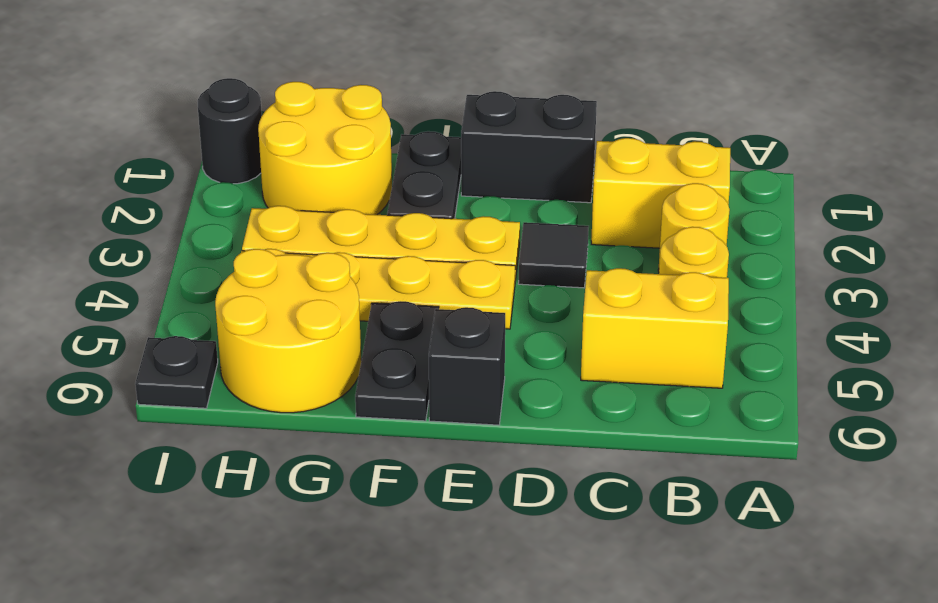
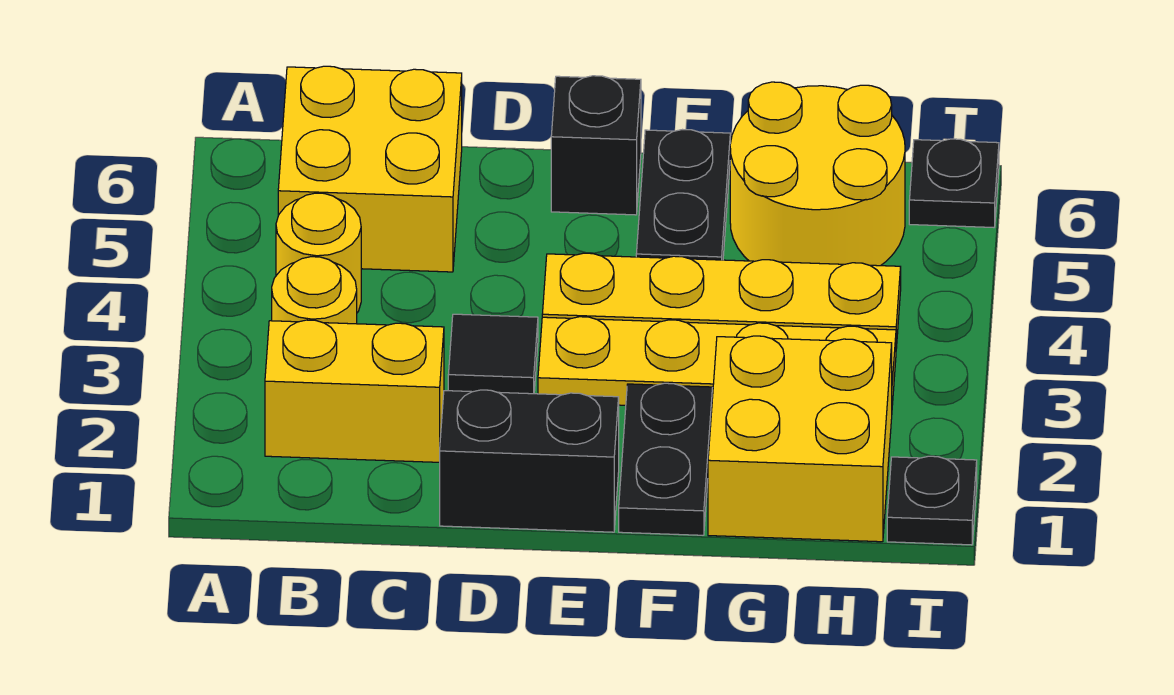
yellow 1x2 brick [581,268,729,388] -> yellow 2x2 brick [278,66,462,272]
yellow 2x2 round brick [258,82,392,215] -> yellow 2x2 brick [708,336,892,542]
black 1x1 round brick [198,78,262,184] -> black 1x1 plate [887,456,977,545]

